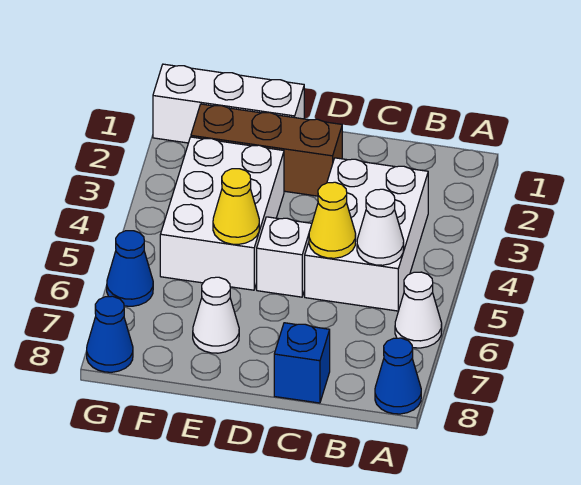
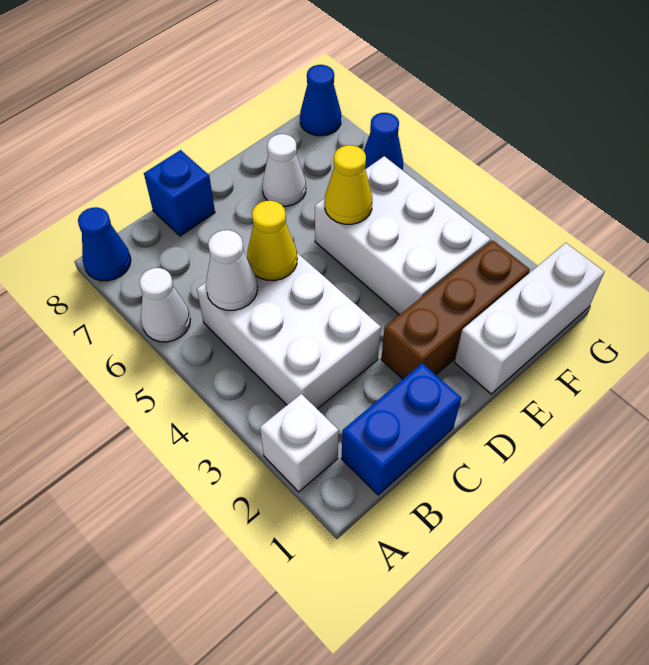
none -> blue 1x2 brick [341,363,461,495]
white 1x1 brick [257,217,312,297] -> white 1x1 brick moved to [260,394,339,492]

